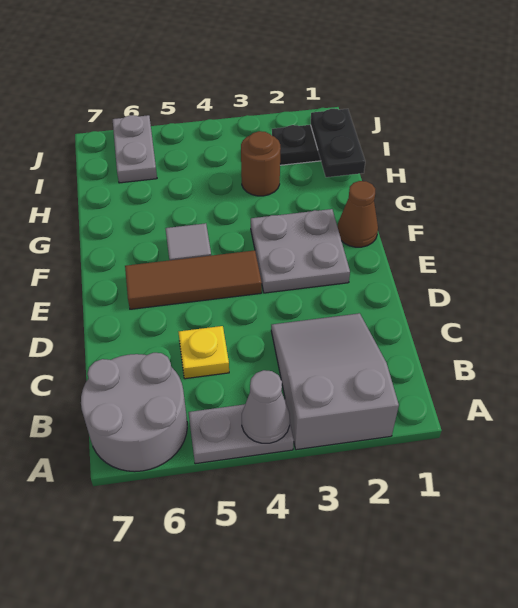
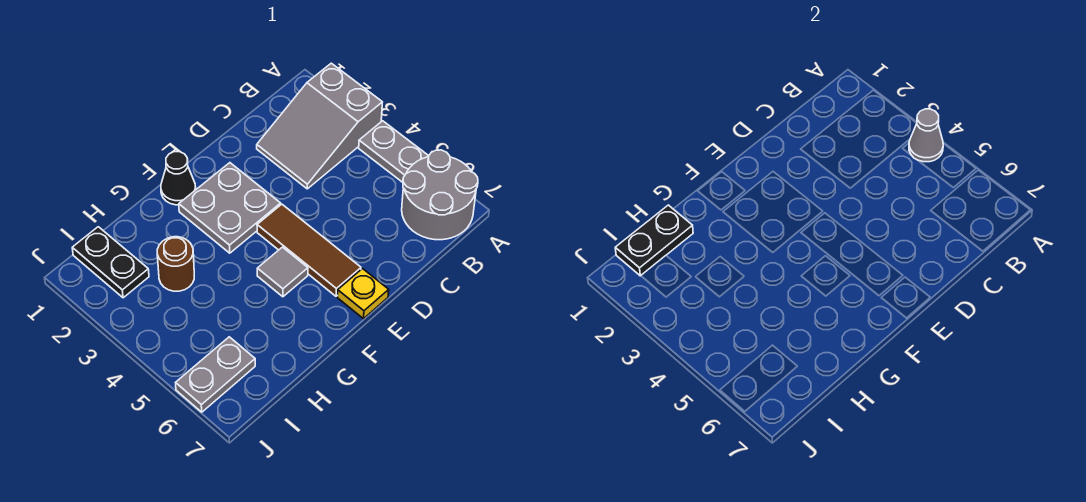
yellow 1x1 plate [179,326,229,379] -> yellow 1x1 plate moved to [337,269,389,319]
brown 1x1 cone [337,181,378,247] -> black 1x1 cone [161,152,196,205]

